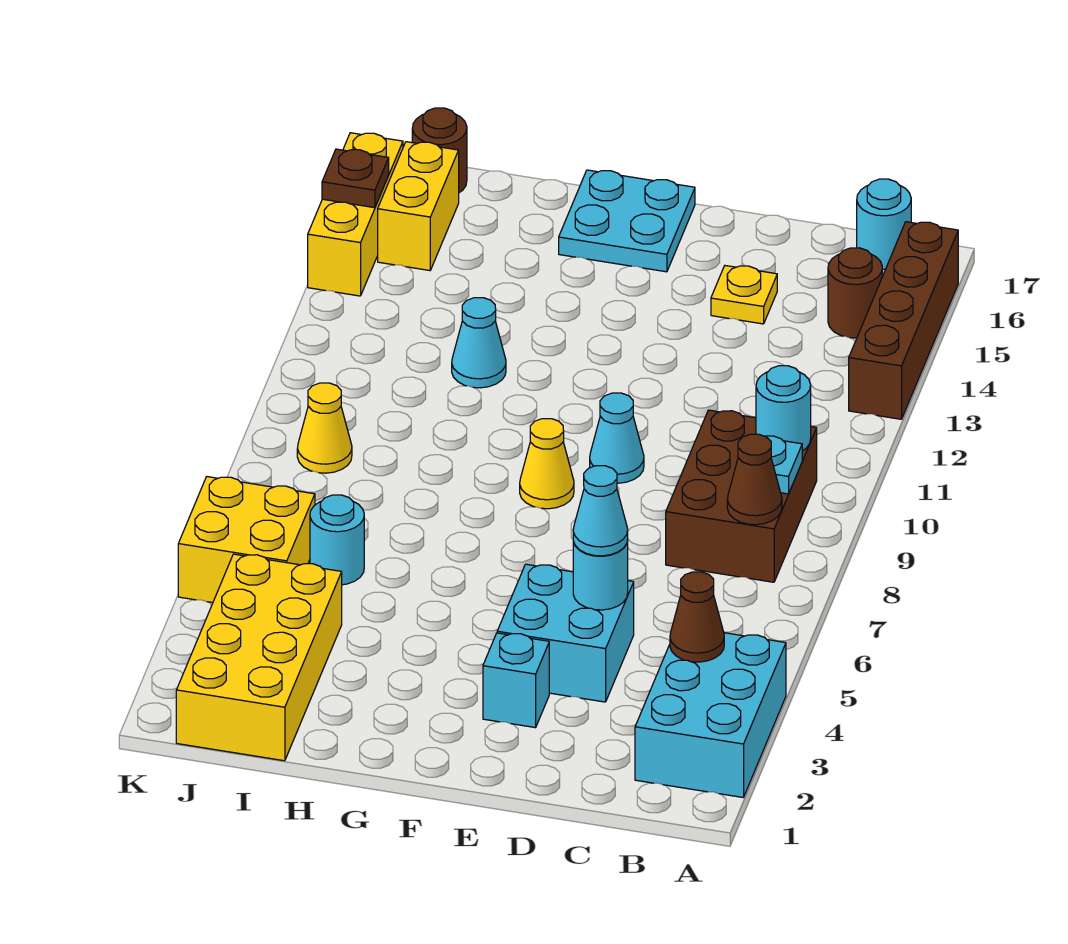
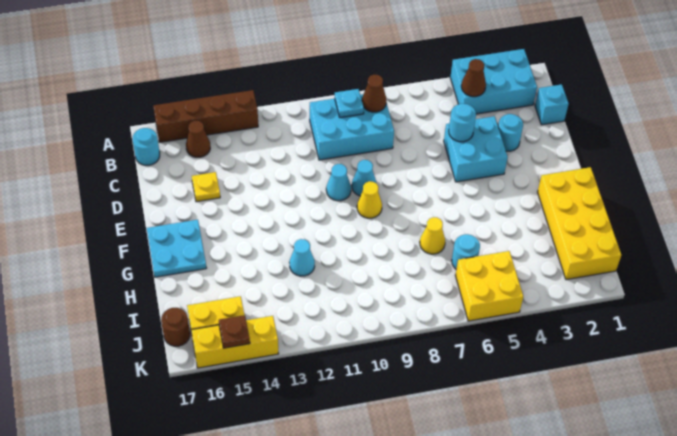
brown 2x3 brick [666,410,817,582] -> cyan 2x3 brick [310,94,394,160]
cyan 1x1 round brick [756,366,811,451] -> cyan 1x1 round brick moved to [498,114,523,151]
brown 1x1 round brick [828,248,882,338] -> brown 1x1 cone [186,121,210,157]
cyan 1x1 cone [573,466,628,556] -> cyan 1x1 cone moved to [352,160,376,196]
cyan 1x1 brick [483,633,549,728] -> cyan 1x1 brick moved to [535,84,569,125]
yellow 2x4 brick [176,554,342,761] -> yellow 2x4 brick turned to [538,167,621,280]
yellow 1x1 cone [297,383,352,473] -> yellow 1x1 cone moved to [420,217,445,254]

